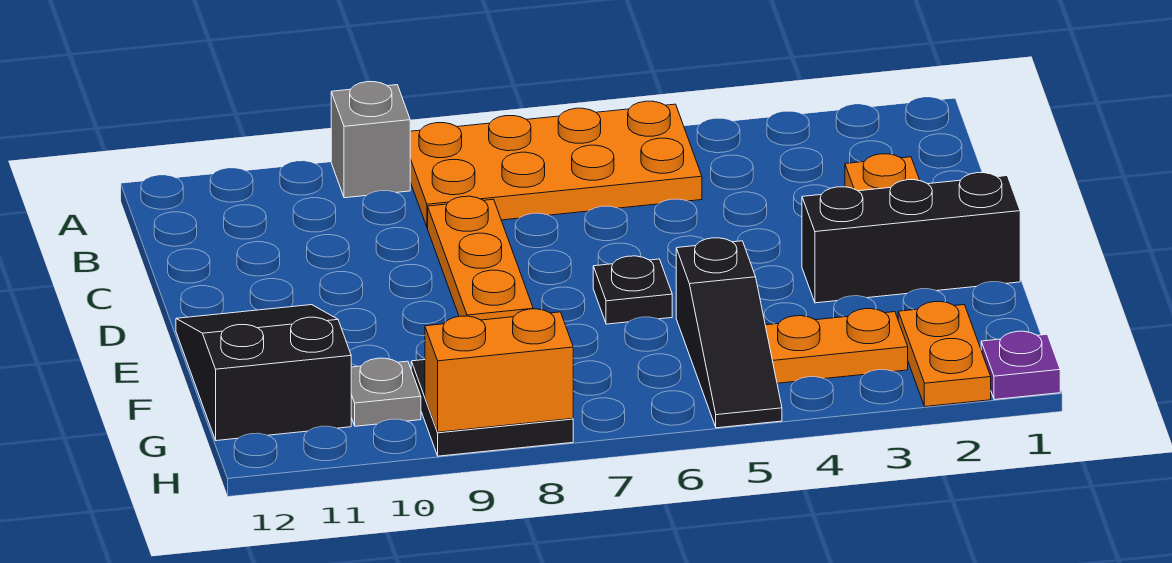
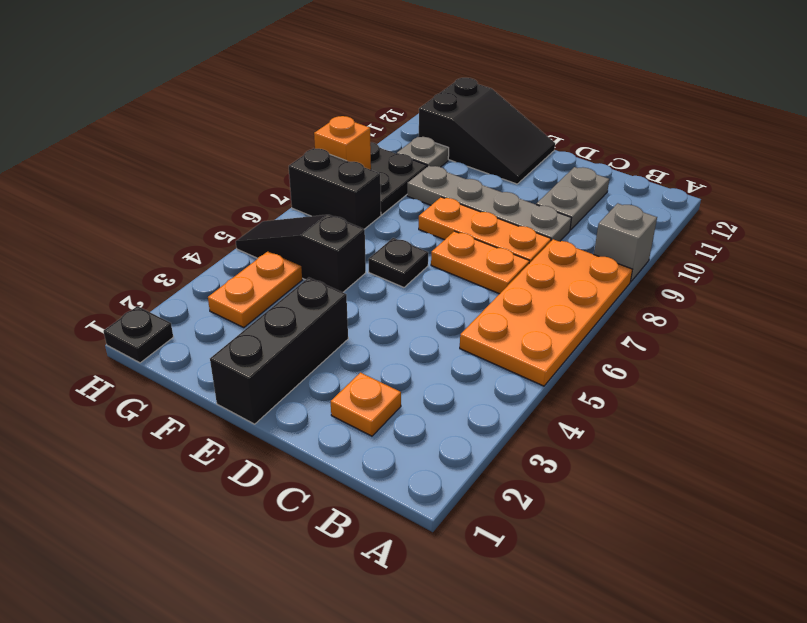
none -> grey 1x4 plate [407,166,571,241]
none -> grey 1x2 plate [536,167,609,230]
orange 1x2 plate [898,302,991,407] -> orange 1x2 plate moved to [431,231,529,294]
none -> black 1x2 brick [289,148,381,229]
purple 1x1 plate [981,331,1060,400] -> black 1x1 plate [103,306,173,363]
orange 1x2 brick [425,309,573,432] -> orange 1x1 brick [314,116,371,170]

